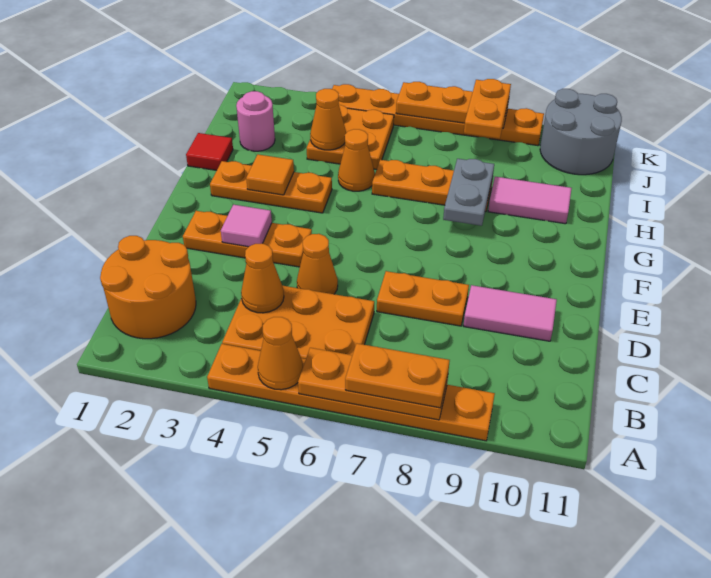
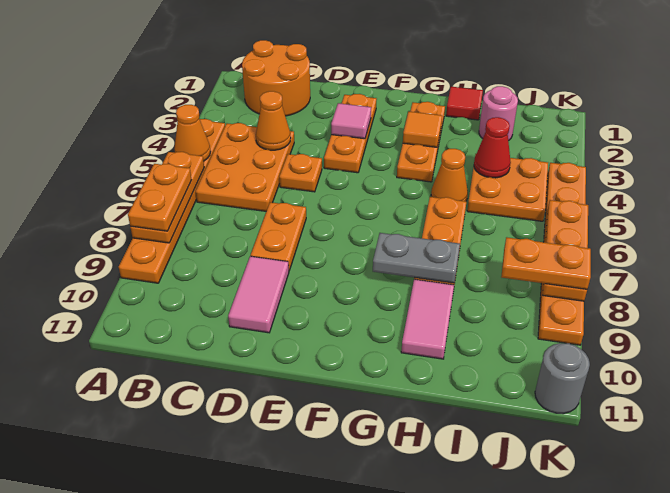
orange 1x1 cone [297,234,338,294] -> orange 1x1 plate [279,154,322,192]
orange 1x1 cone [310,89,346,150] -> red 1x1 cone [474,117,511,178]
grey 2x2 round brick [540,89,622,175] -> grey 1x1 round brick [535,343,590,414]

